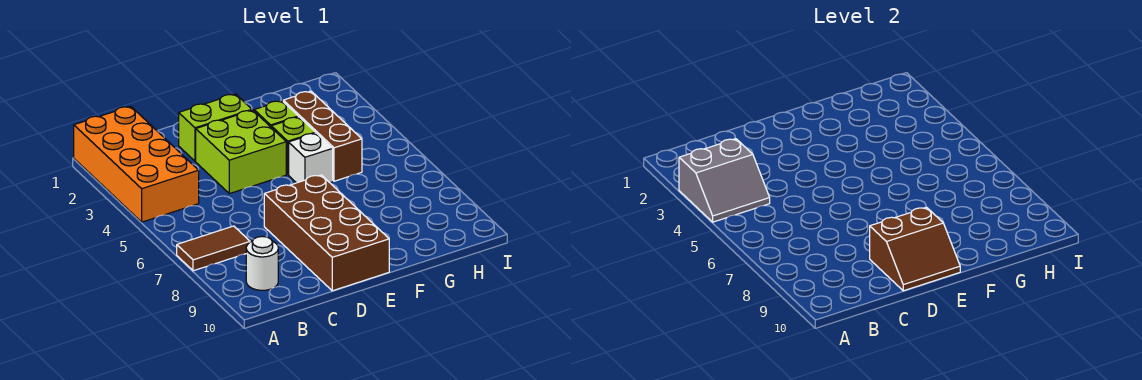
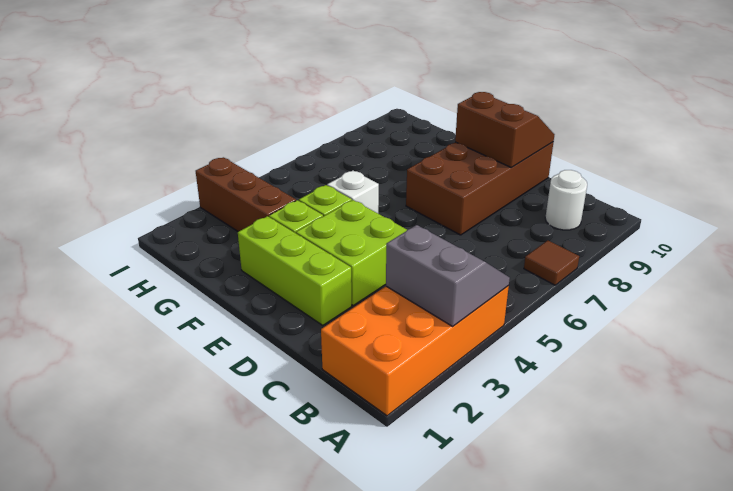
brown 1x2 tile [177,226,250,271] -> brown 1x1 tile [524,240,579,285]
lime 1x2 brick [179,94,252,161] -> lime 1x3 brick [238,216,352,325]
brown 1x3 brick [283,91,362,181] -> brown 1x3 brick turned to [196,157,296,232]

